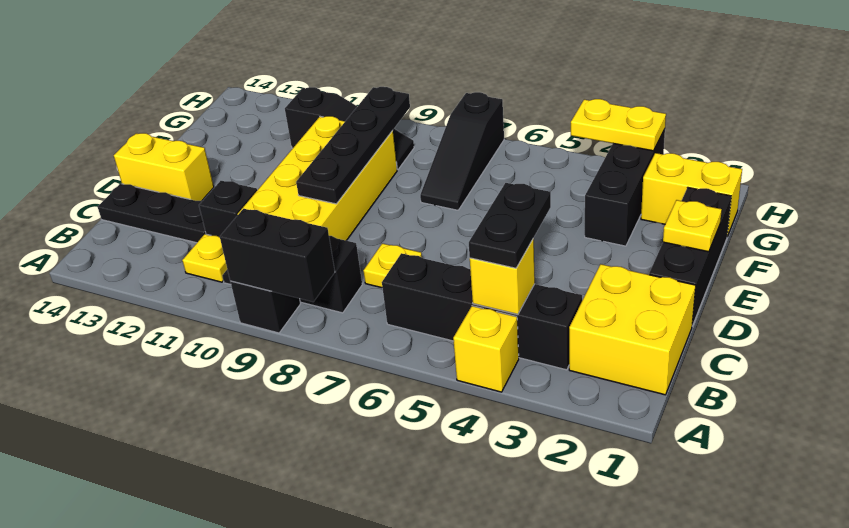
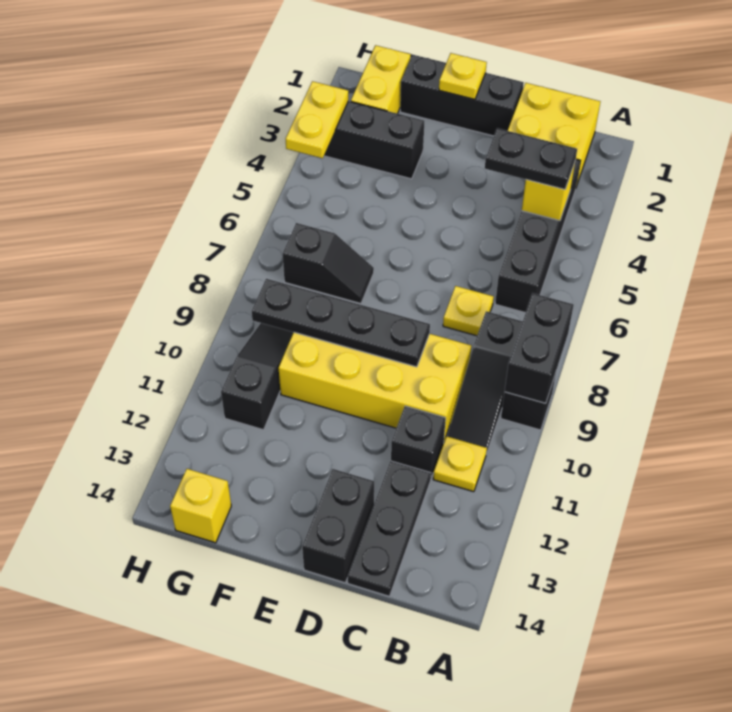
yellow 1x1 brick [453,306,519,392] -> yellow 1x1 brick moved to [170,469,231,543]
yellow 1x2 brick [114,133,214,201] -> black 1x2 brick [302,469,374,583]
black 1x3 slope [420,92,504,210] -> black 1x2 slope [283,223,374,304]

